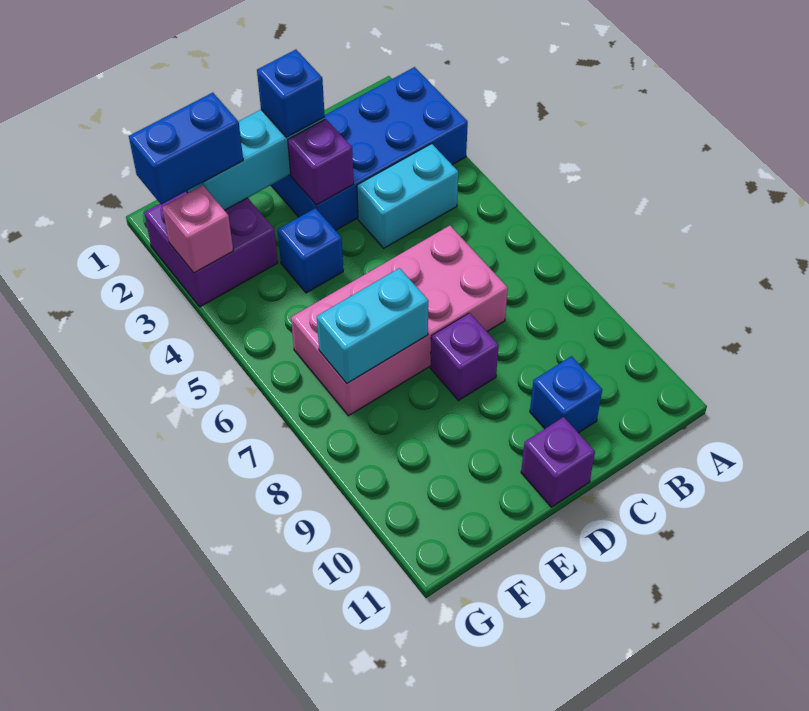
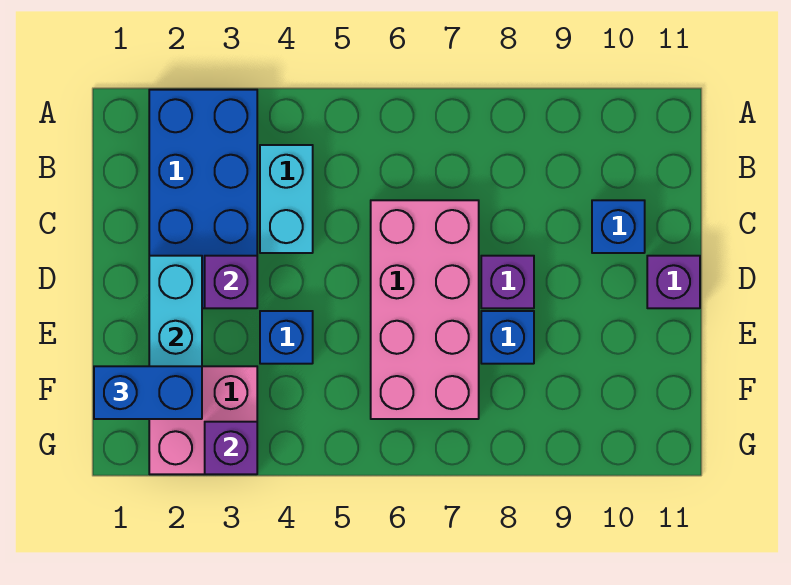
blue 1x1 brick [257,50,325,137] -> blue 1x1 brick moved to [481,311,534,364]
cyan 1x2 brick [317,268,428,383] -> none
purple 2x2 brick [144,191,278,307] -> pink 2x2 brick [149,366,257,474]
blue 1x2 brick [129,93,243,205] -> blue 1x2 brick turned to [94,366,202,419]
pink 1x1 brick [163,185,233,273] -> purple 1x1 brick [205,422,257,474]

